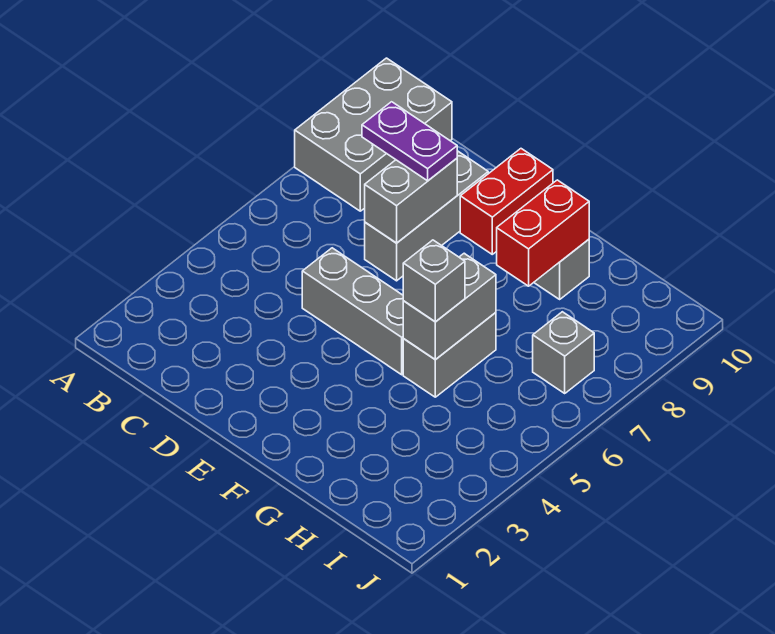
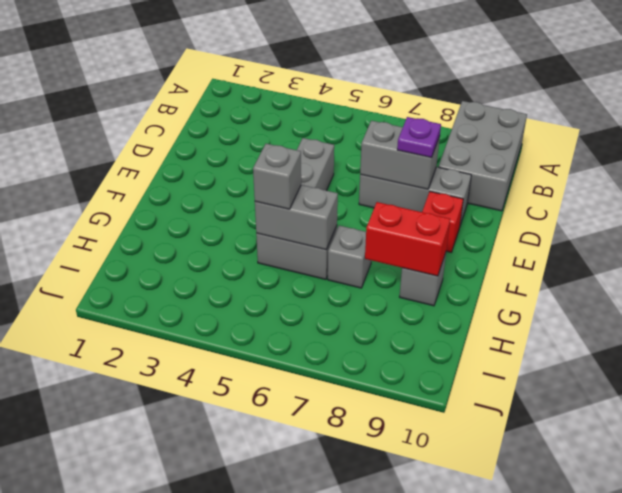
grey 2x3 brick [295,58,452,211] -> grey 2x3 brick turned to [439,101,527,211]
purple 1x2 plate [362,102,457,181] -> purple 1x1 plate [397,117,441,158]
red 1x2 brick [460,149,553,254] -> red 1x1 brick [422,192,463,252]
grey 1x1 brick [533,312,594,393] -> grey 1x1 brick moved to [328,226,371,288]

